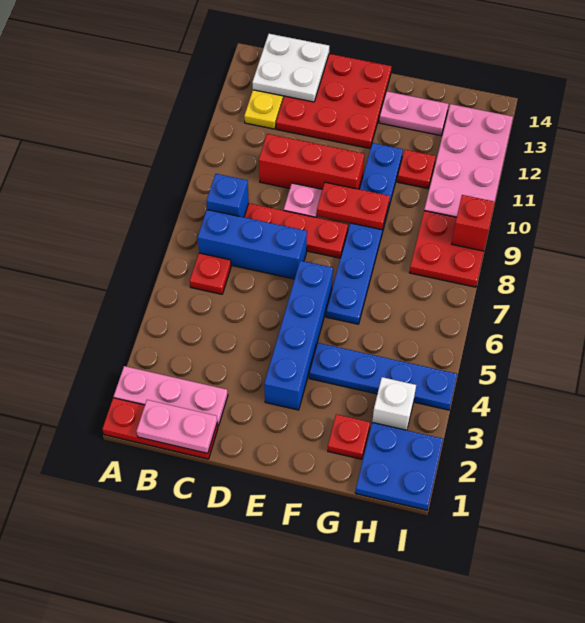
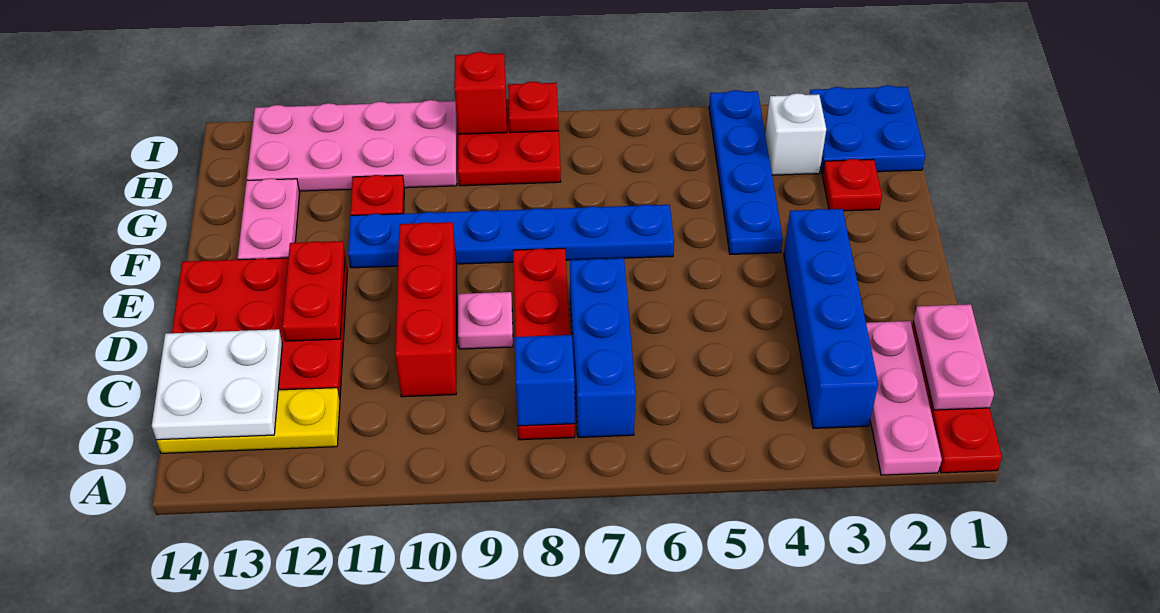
red 1x1 plate [190,253,231,294] -> red 1x1 plate moved to [508,82,559,133]
blue 1x4 brick [264,261,333,410] -> blue 1x4 brick turned to [784,209,878,428]
red 1x2 plate [317,182,390,230] -> red 1x2 plate moved to [282,241,345,341]

